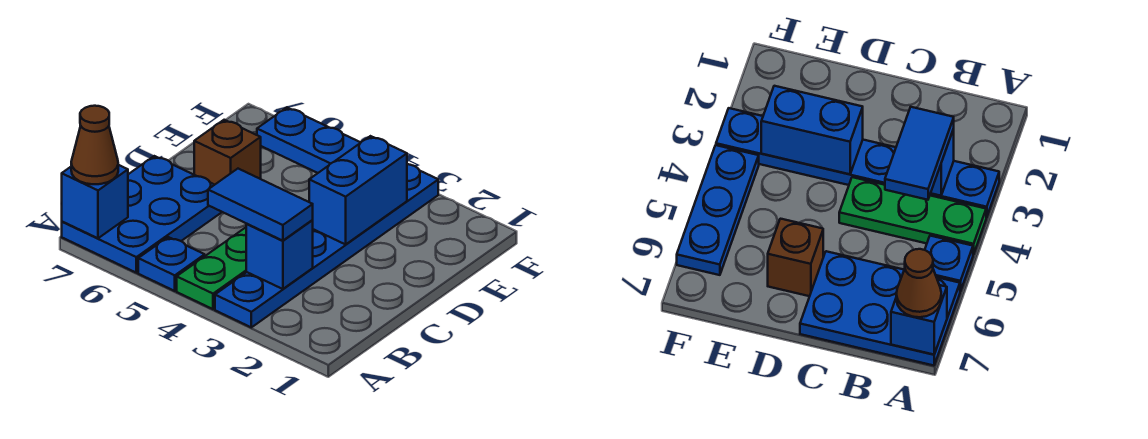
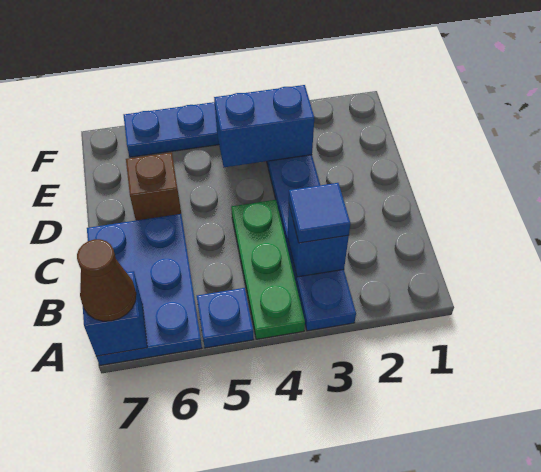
blue 1x2 tile [208,169,313,241] -> blue 1x1 tile [289,183,351,243]
blue 1x2 brick [309,136,407,244] -> blue 1x2 brick turned to [214,85,314,167]

